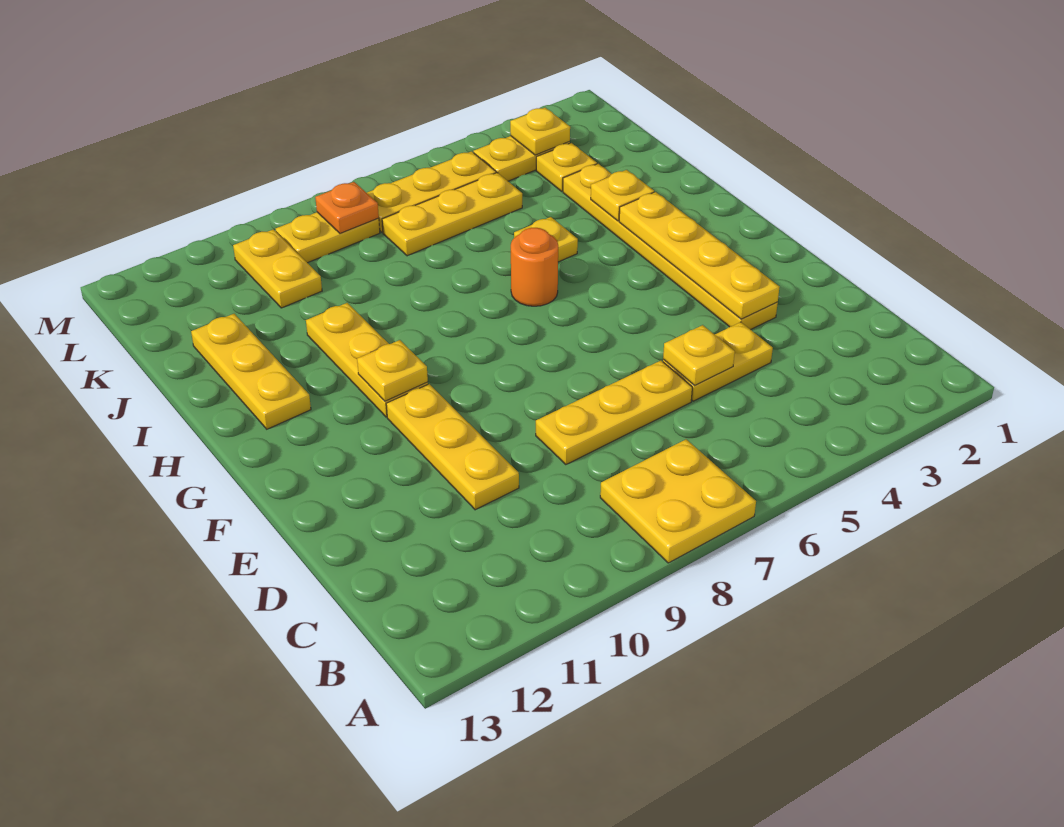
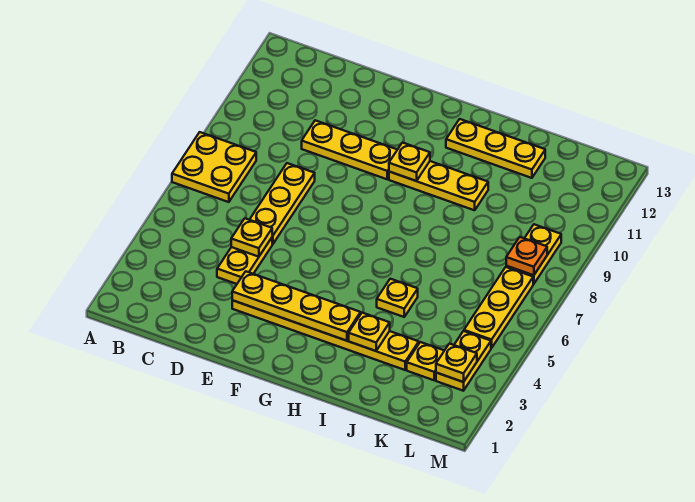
orange 1x1 round brick [511,228,558,306] -> none
yellow 1x3 plate [382,173,522,256] -> none
yellow 1x2 plate [233,229,322,308] -> none

